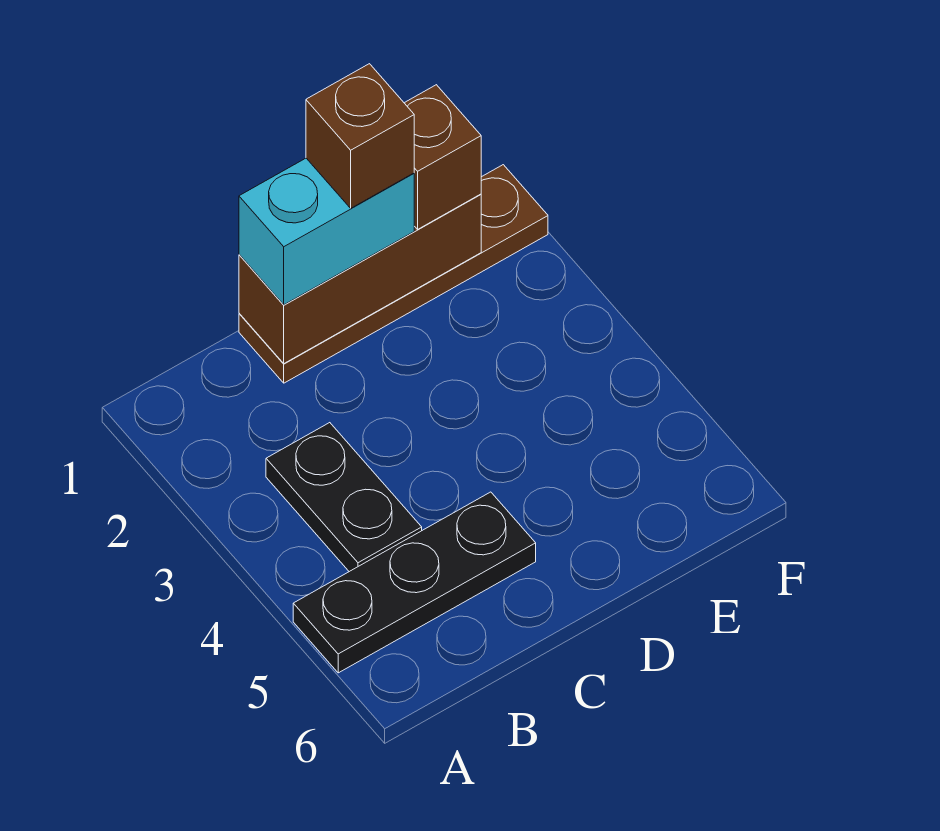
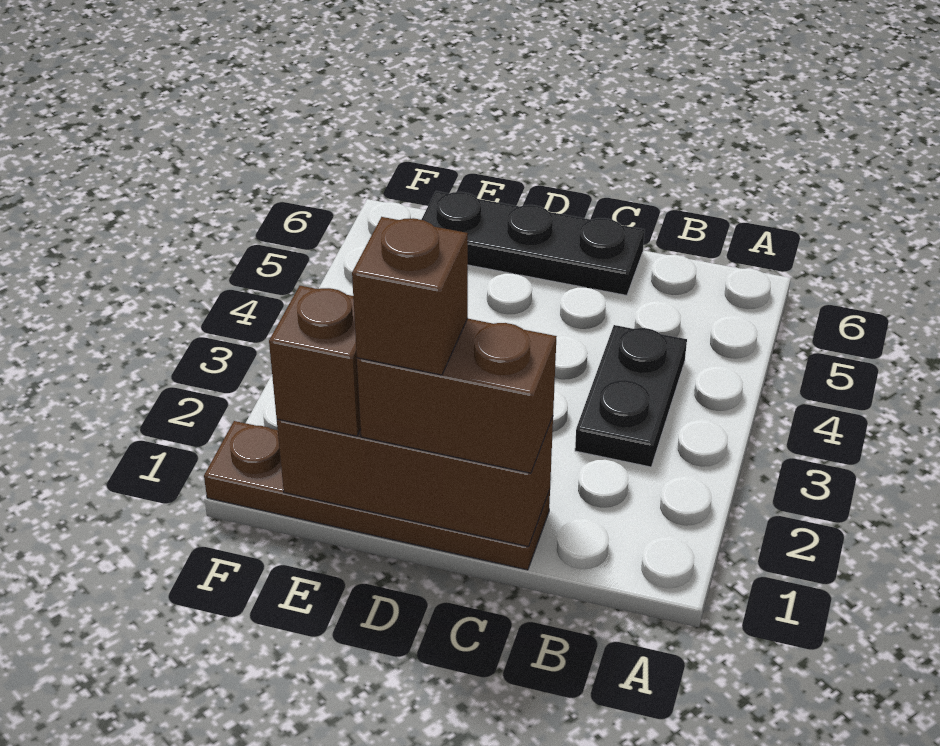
black 1x3 plate [293,492,536,673] -> black 1x3 plate moved to [421,191,645,295]
cyan 1x2 brick [239,158,414,305] -> brown 1x2 brick [357,319,557,473]

